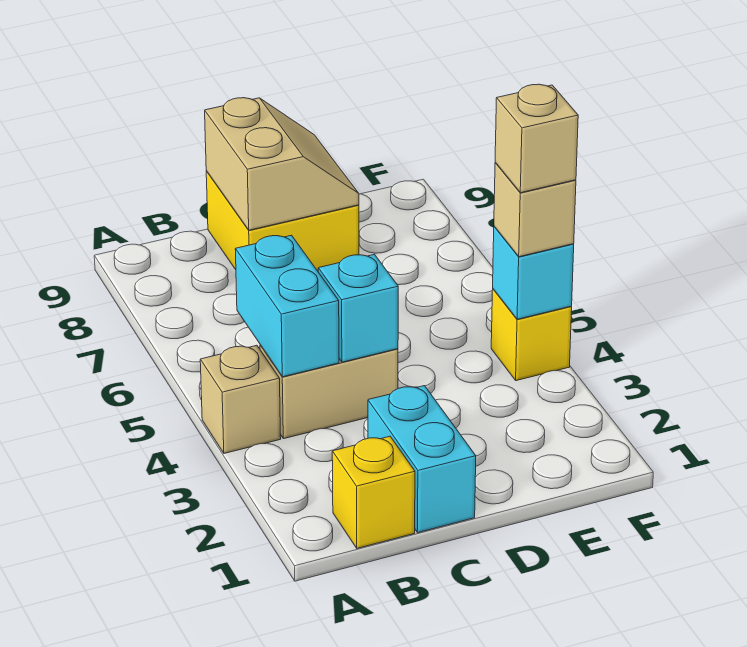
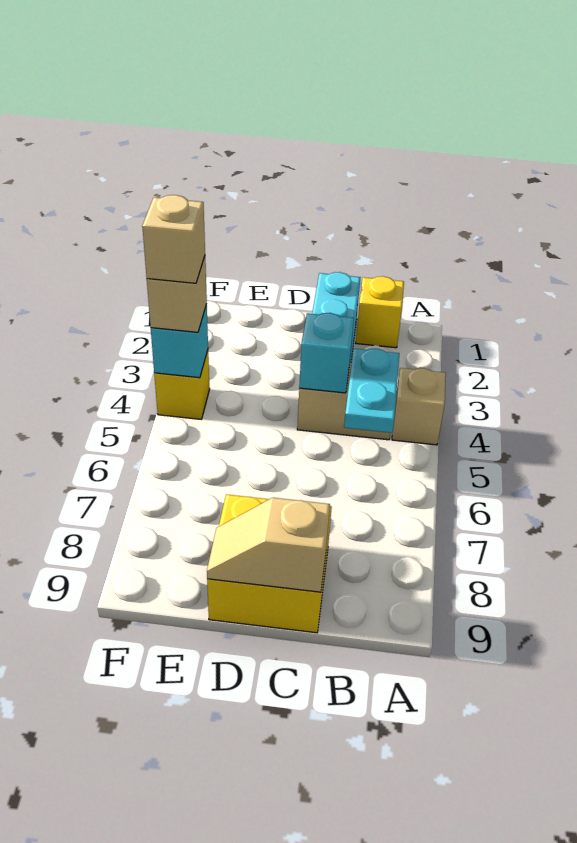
cyan 1x2 brick [235,235,339,377] -> cyan 1x2 plate [344,349,399,433]
tan 2x2 slope [205,98,359,230] -> tan 1x2 slope [207,498,330,592]

